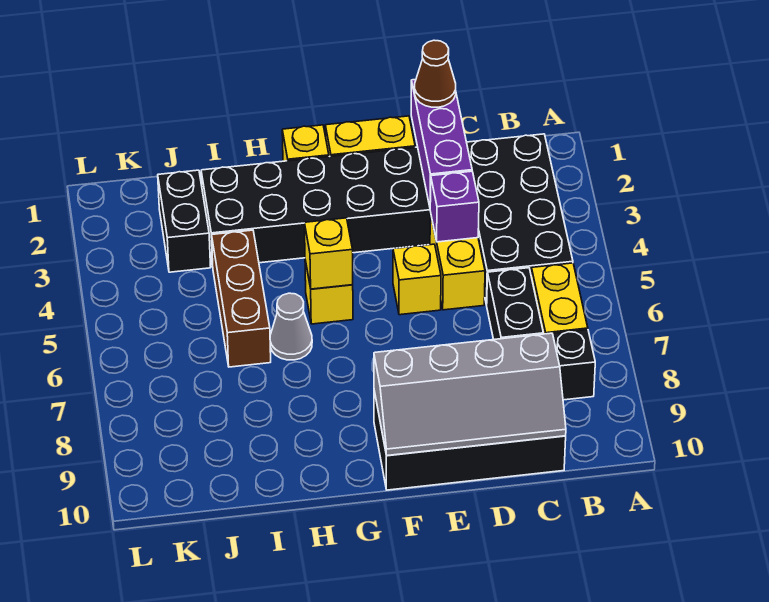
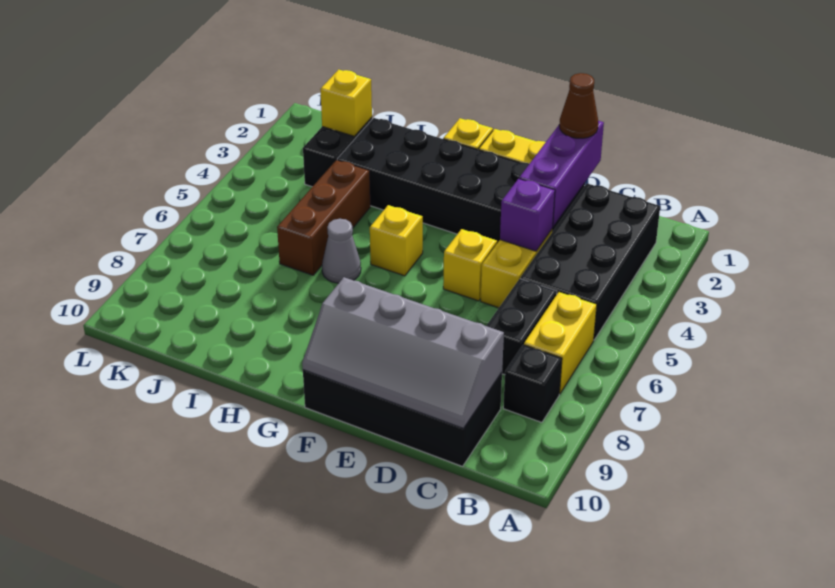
yellow 1x1 brick [304,218,353,289] -> yellow 1x1 brick moved to [320,70,372,136]

